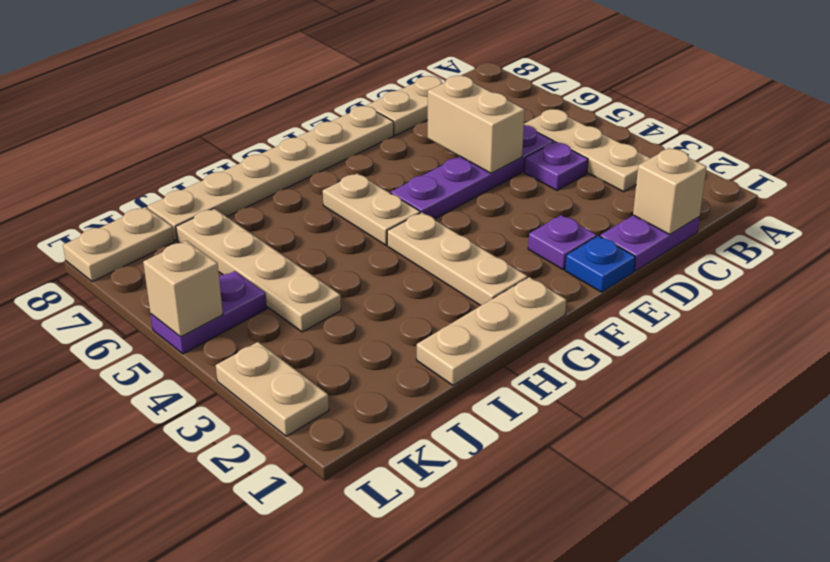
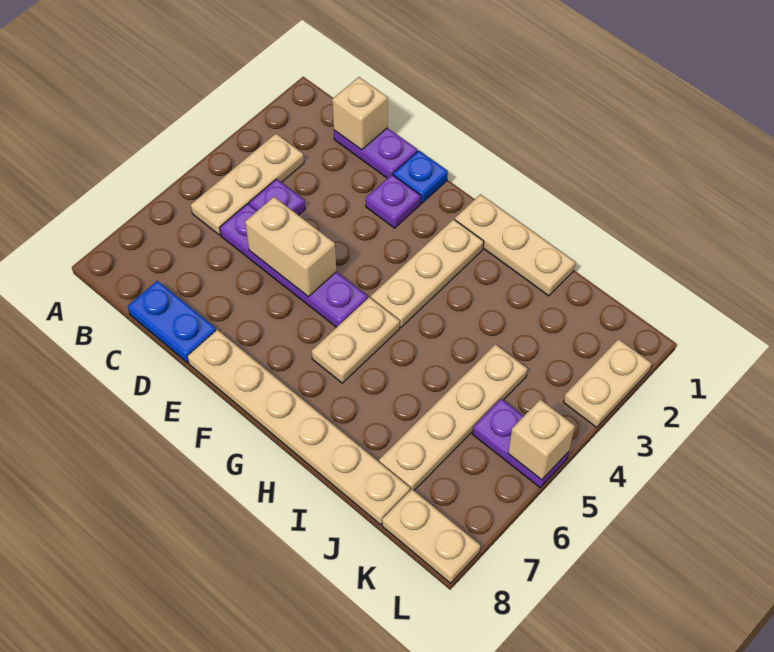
tan 1x2 plate [367,76,443,135] -> blue 1x2 plate [128,281,216,363]
tan 1x2 brick [428,76,525,173] -> tan 1x2 brick turned to [245,197,336,297]

